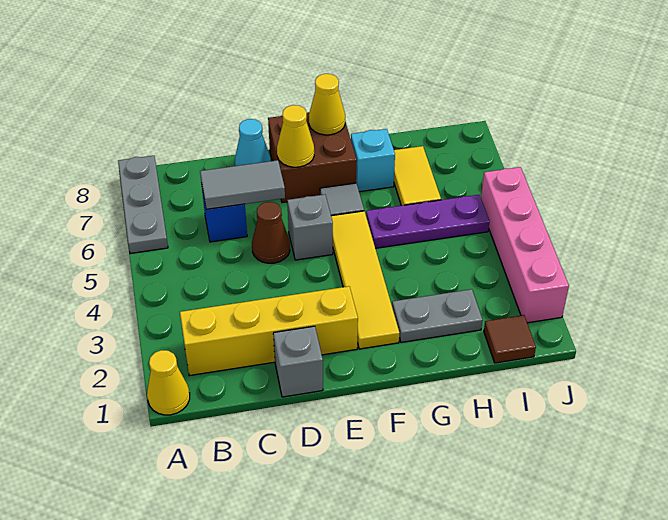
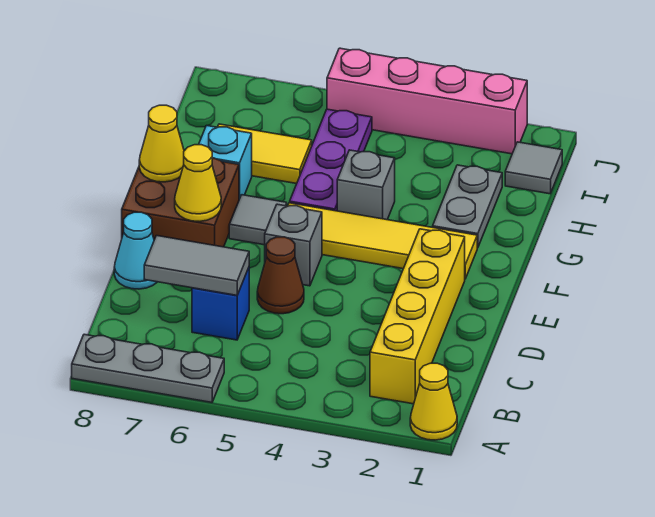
grey 1x2 tile [200,160,285,209] -> grey 1x2 tile turned to [144,236,249,295]
grey 1x1 brick [273,326,323,397] -> grey 1x1 brick moved to [337,150,395,220]
brown 1x1 tile [484,315,536,363] -> grey 1x1 tile [505,142,562,194]

